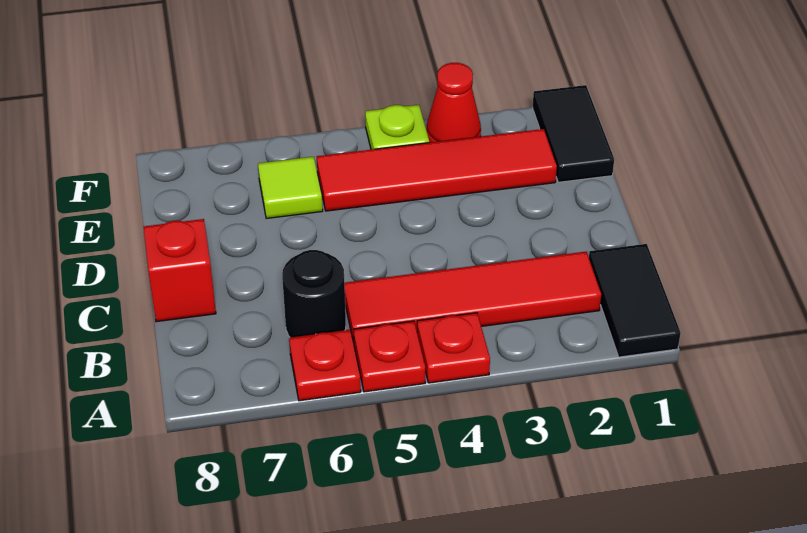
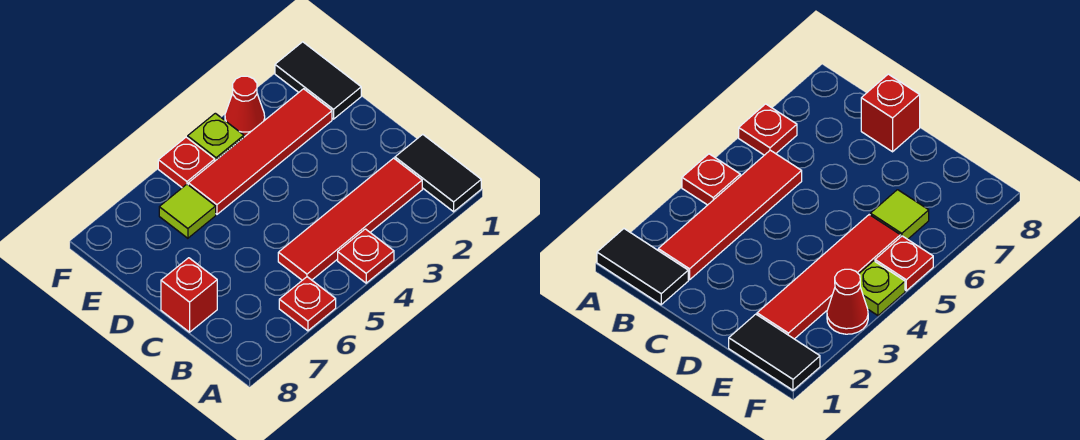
red 1x1 plate [354,321,425,392] -> red 1x1 plate moved to [158,137,215,188]
black 1x1 round brick [282,250,346,337] -> none

